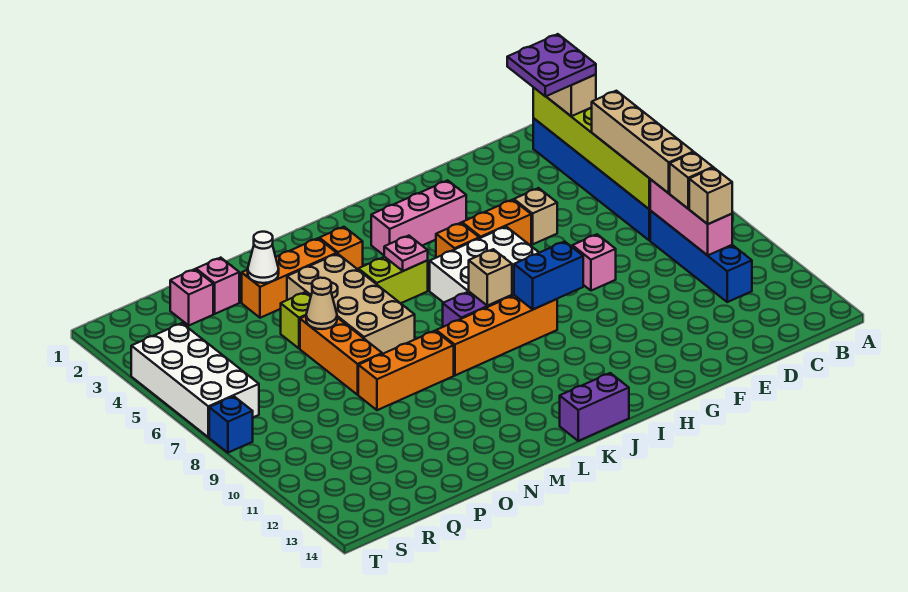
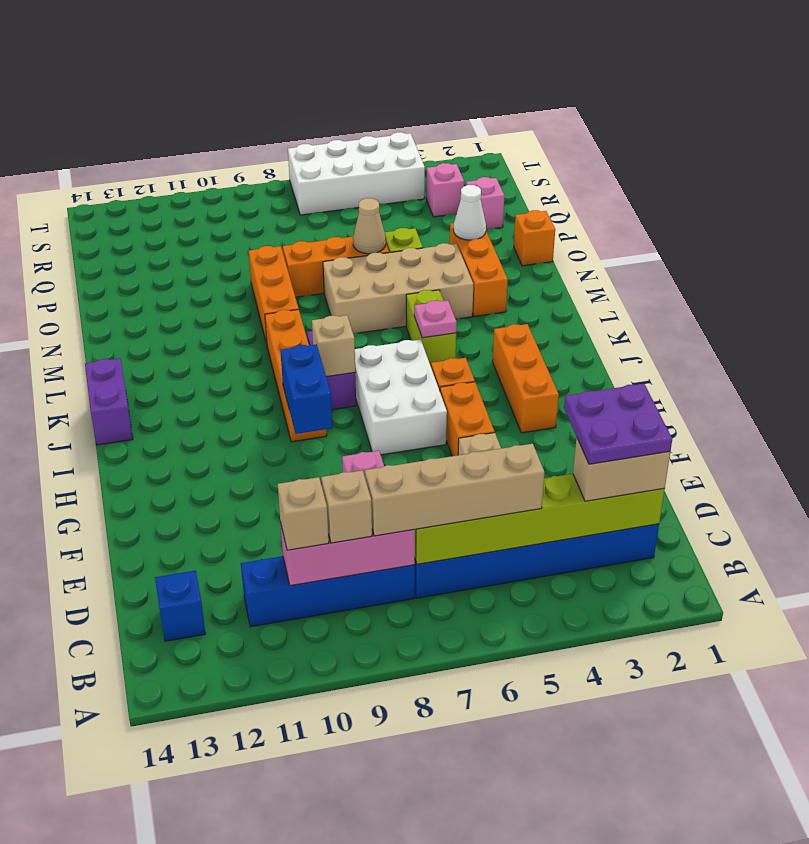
pink 1x3 brick [371,180,466,255] -> orange 1x3 brick [492,324,559,433]
orange 1x1 brick [319,227,363,269] -> orange 1x1 brick moved to [514,210,555,266]
pink 1x1 brick [196,258,239,314] -> pink 1x1 brick moved to [426,163,464,217]
blue 1x1 brick [209,396,253,453] -> blue 1x1 brick moved to [155,571,205,641]

